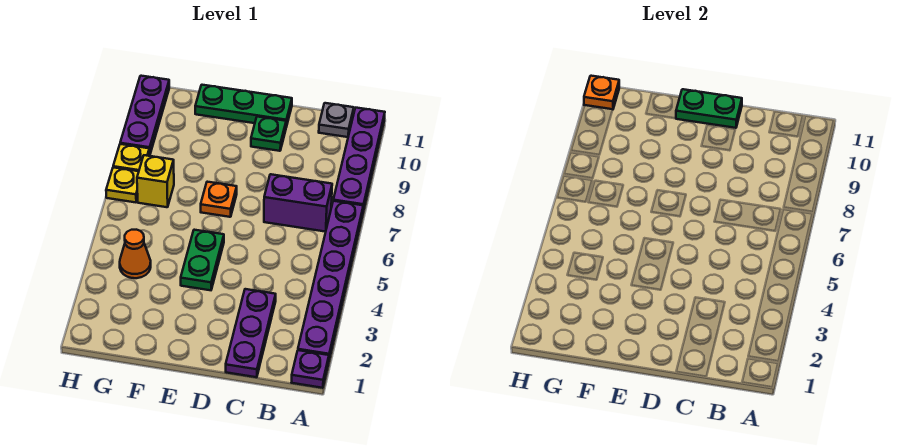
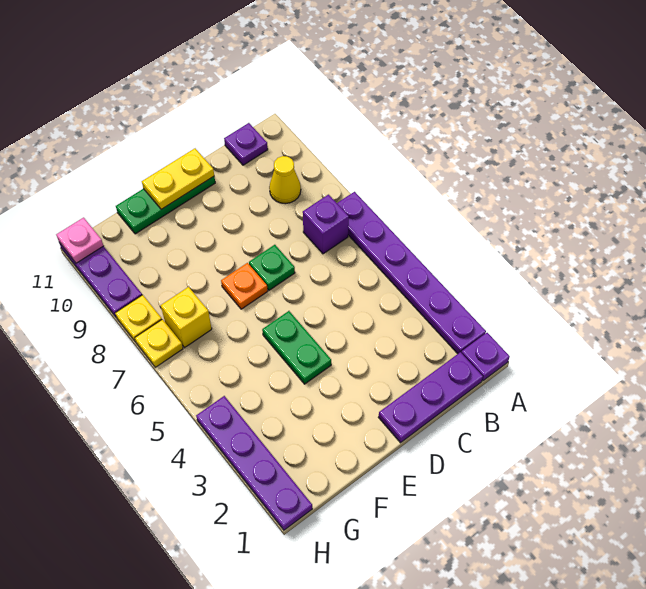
purple 1x4 plate [333,108,385,211] -> purple 1x4 plate moved to [196,396,312,530]
purple 1x2 brick [264,174,332,232] -> purple 1x1 brick [303,195,349,254]
none -> yellow 1x1 cone [269,156,301,204]
grey 1x1 plate [319,103,354,137] -> purple 1x1 plate [224,123,268,165]
purple 1x3 plate [226,289,276,377] -> purple 1x3 plate turned to [378,352,483,443]
green 1x1 plate [251,117,286,151] -> green 1x1 plate moved to [249,245,295,290]
green 1x2 plate [676,89,742,128] -> yellow 1x2 plate [142,148,214,209]
orange 1x1 cone [120,230,151,278] -> none
orange 1x1 plate [584,76,619,109] -> pink 1x1 plate [56,218,103,263]

